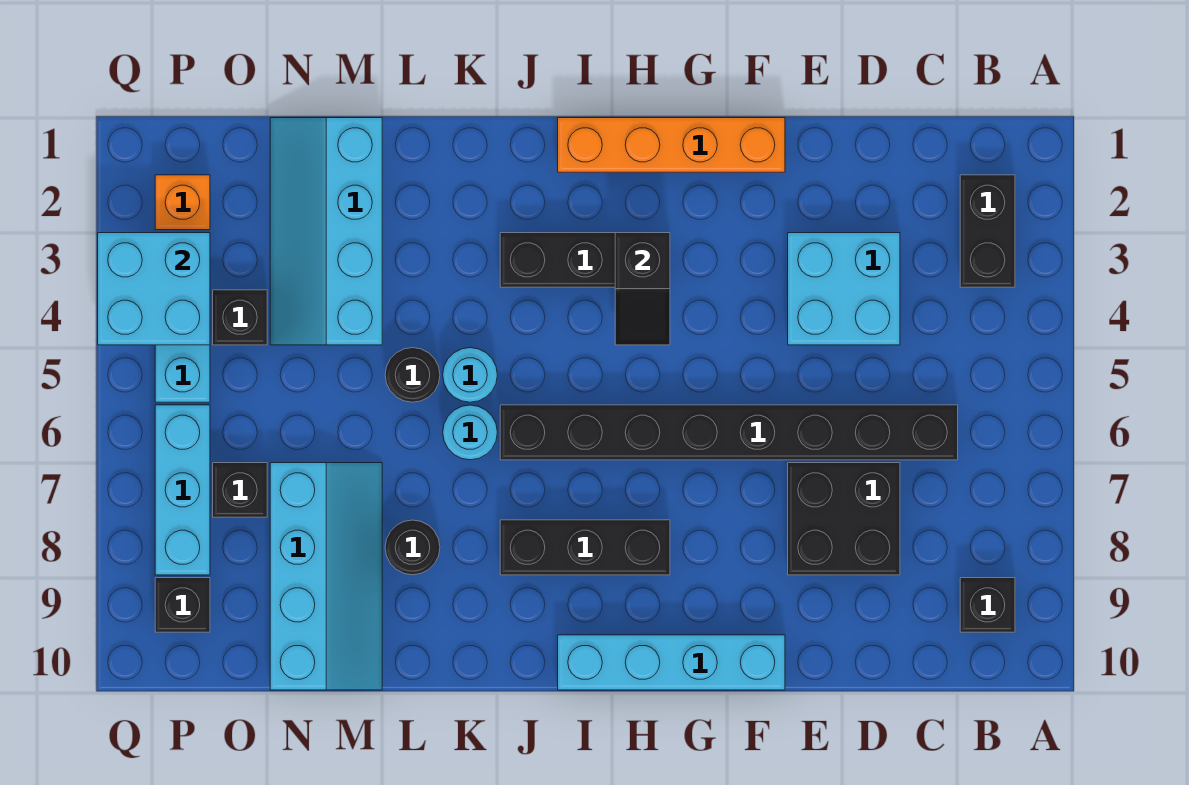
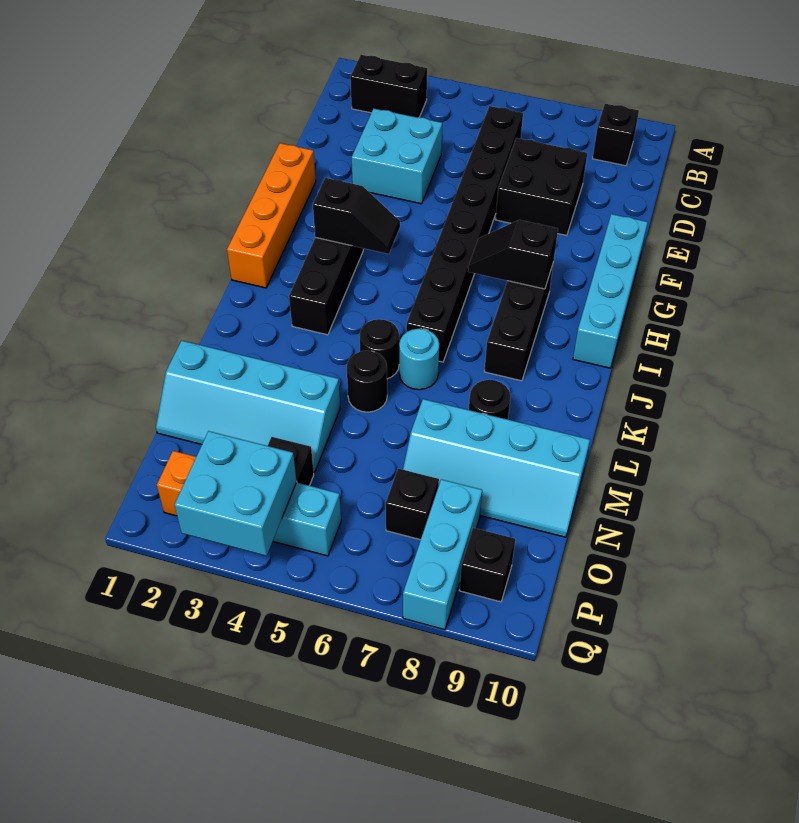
none -> black 1x2 slope [468,220,558,289]
cyan 1x1 round brick [443,348,497,402] -> black 1x1 round brick [359,319,399,379]
cyan 2x4 slope [270,463,382,690] -> cyan 2x4 slope turned to [403,399,590,537]
cyan 1x3 brick [155,405,210,575] -> cyan 1x3 brick turned to [403,479,482,630]

